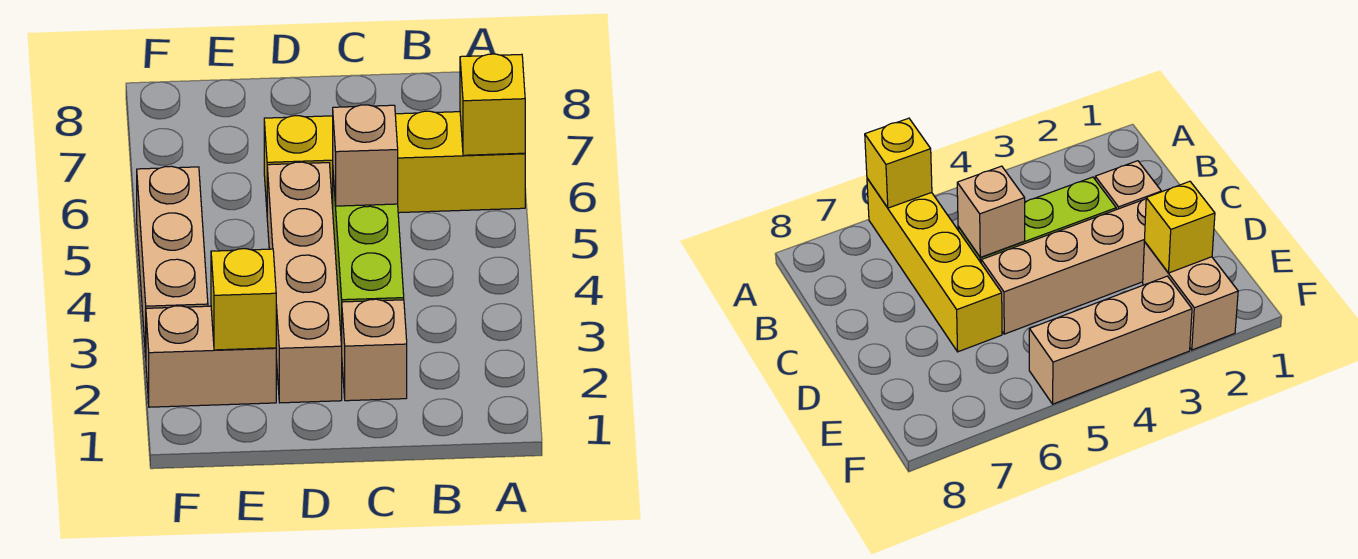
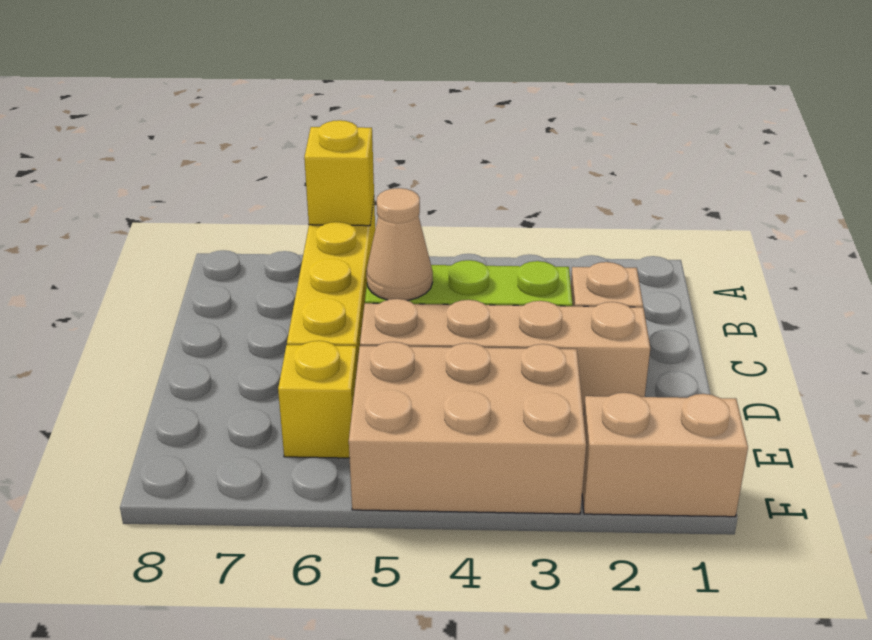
tan 1x1 brick [333,105,398,206] -> tan 1x1 cone [367,188,433,300]
tan 1x2 brick [146,306,276,407] -> tan 1x2 brick turned to [582,393,748,517]
yellow 1x1 brick [211,249,276,350] -> yellow 1x1 brick moved to [278,341,357,458]
tan 1x3 brick [137,166,208,357] -> tan 2x3 brick [349,342,586,514]

